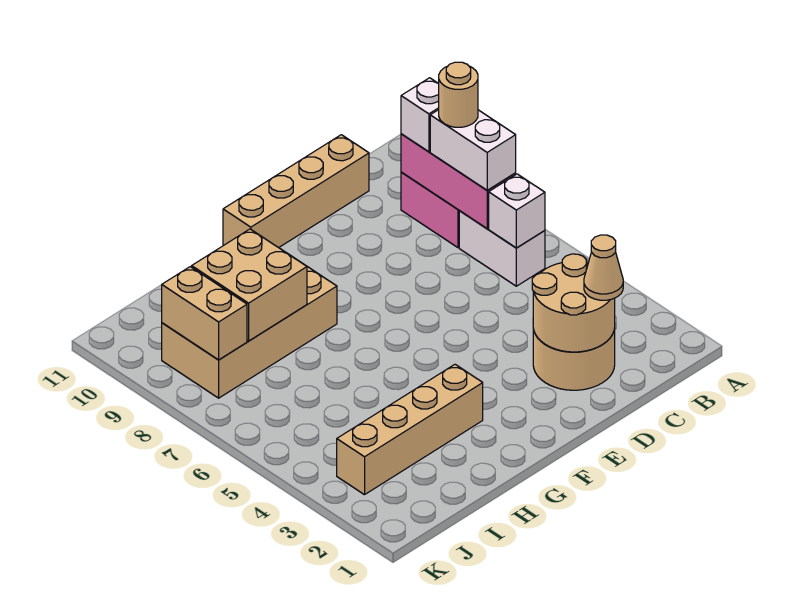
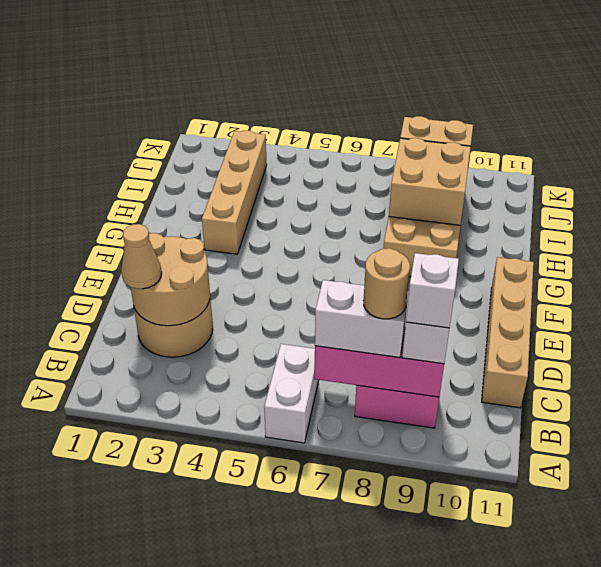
white 1x2 brick [459,211,545,286] -> white 1x2 brick turned to [264,344,319,443]
white 1x1 brick [489,174,545,248] -> white 1x1 brick moved to [406,253,459,328]

